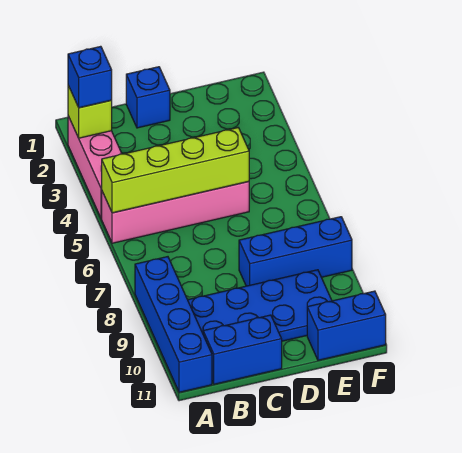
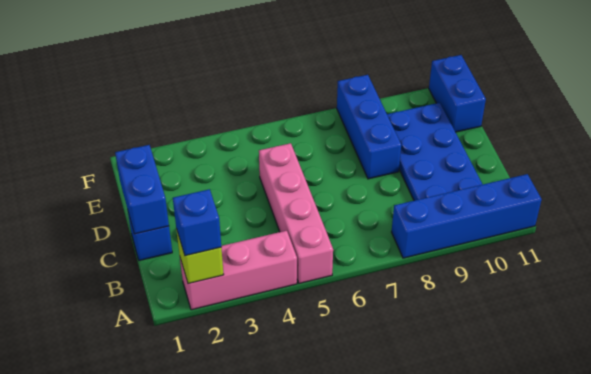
lime 1x4 brick [102,128,249,213] -> none
blue 1x2 brick [203,315,282,384] -> blue 1x2 brick moved to [115,145,169,234]

